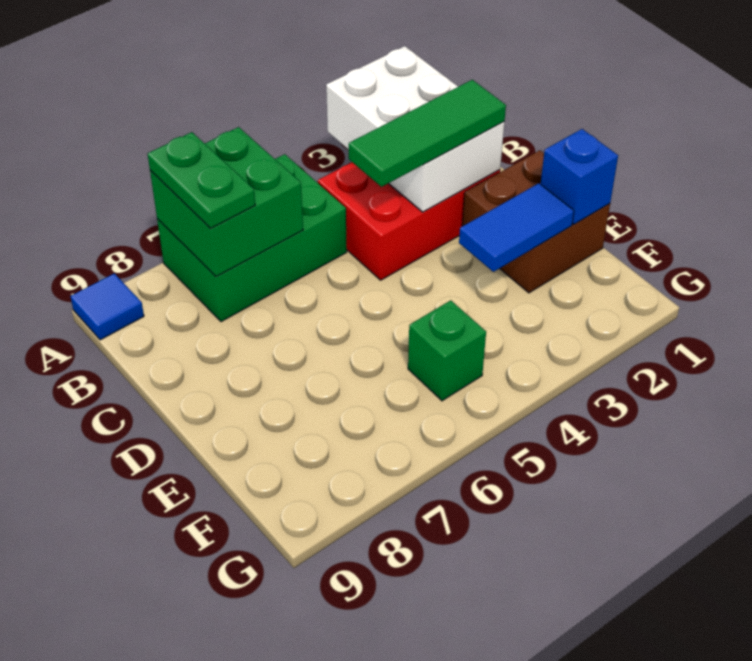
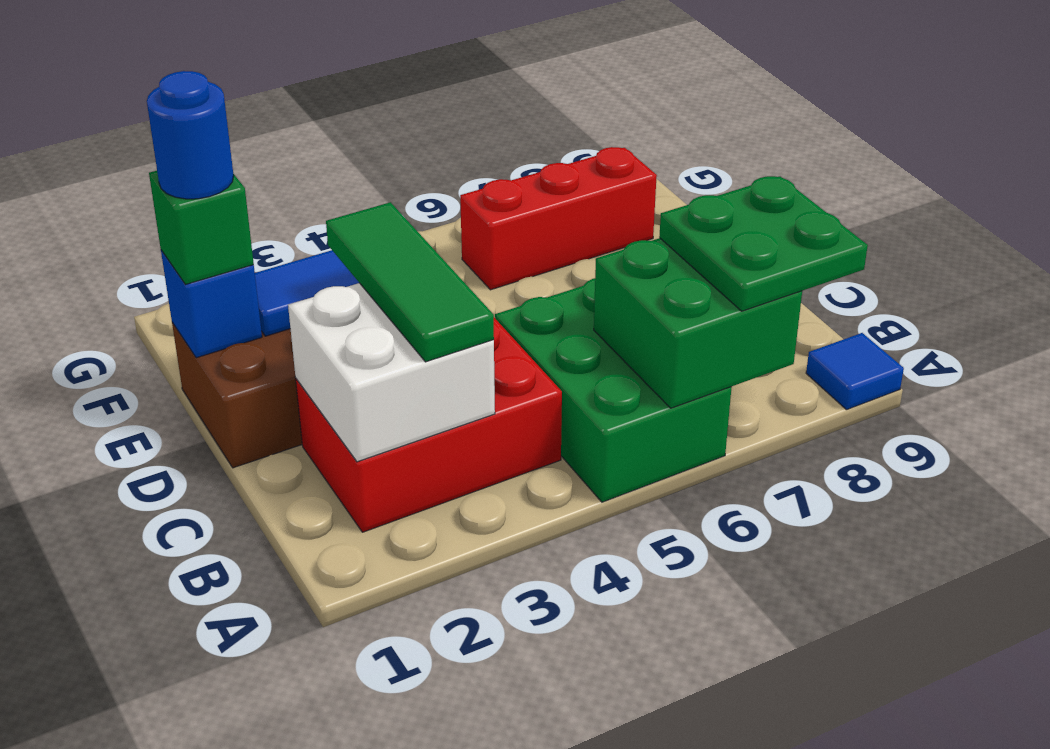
white 2x3 brick [326,46,504,212] -> white 2x2 brick [288,283,495,462]
green 2x3 brick [157,154,347,322] -> green 2x3 brick turned to [495,278,732,502]
green 1x2 plate [148,132,255,229] -> green 2x2 plate [659,176,868,311]
green 1x3 tile [349,80,506,187] -> green 1x3 tile turned to [326,202,494,362]
none -> blue 1x1 round brick [147,71,234,199]
green 1x1 brick [408,300,486,401] -> green 1x1 brick moved to [149,171,254,284]
none -> red 1x3 brick [460,147,657,290]

